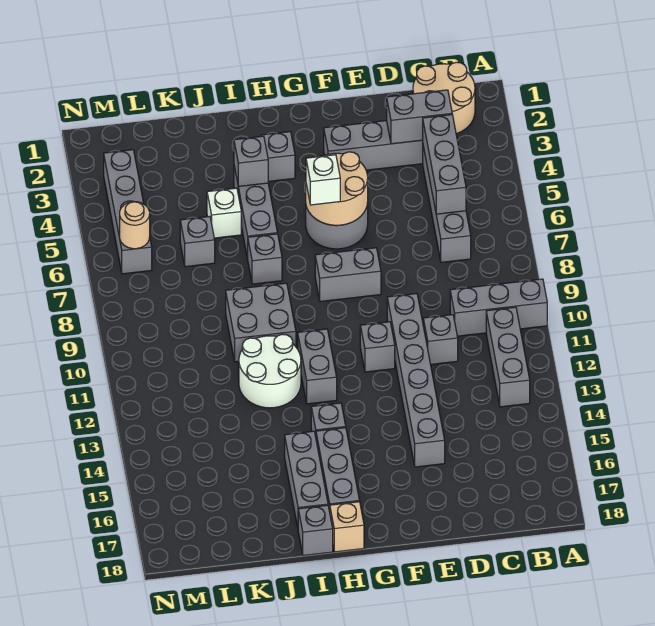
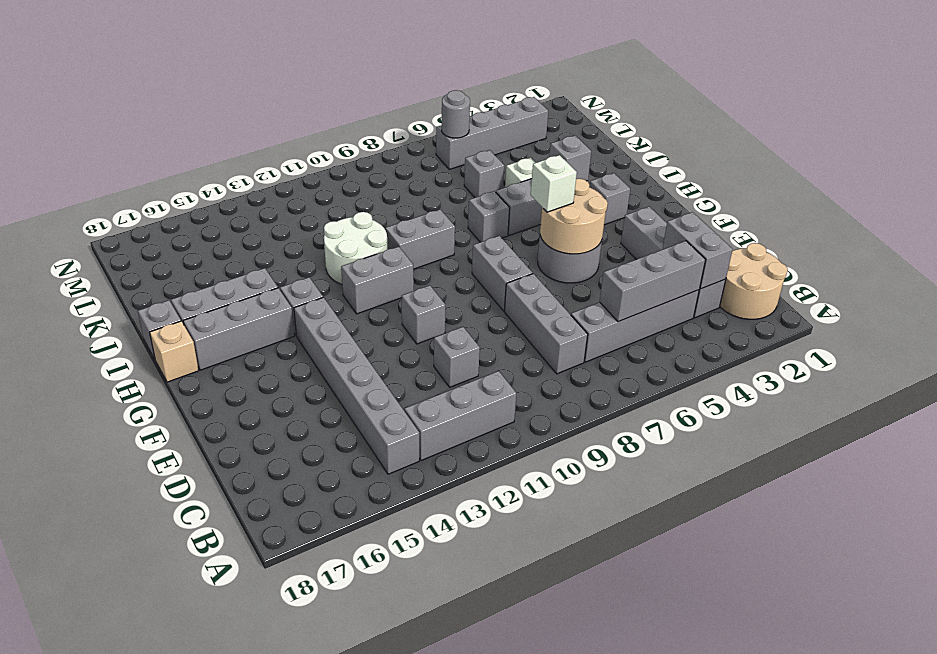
grey 1x3 brick [450,279,547,336] -> grey 1x3 brick moved to [505,274,588,374]
grey 1x6 brick [387,294,445,467] -> grey 1x6 brick turned to [294,297,419,474]
grey 2x2 brick [226,283,296,362] -> grey 1x2 brick [385,210,455,269]
tan 1x1 round brick [120,202,150,249] -> grey 1x1 round brick [442,90,470,138]

